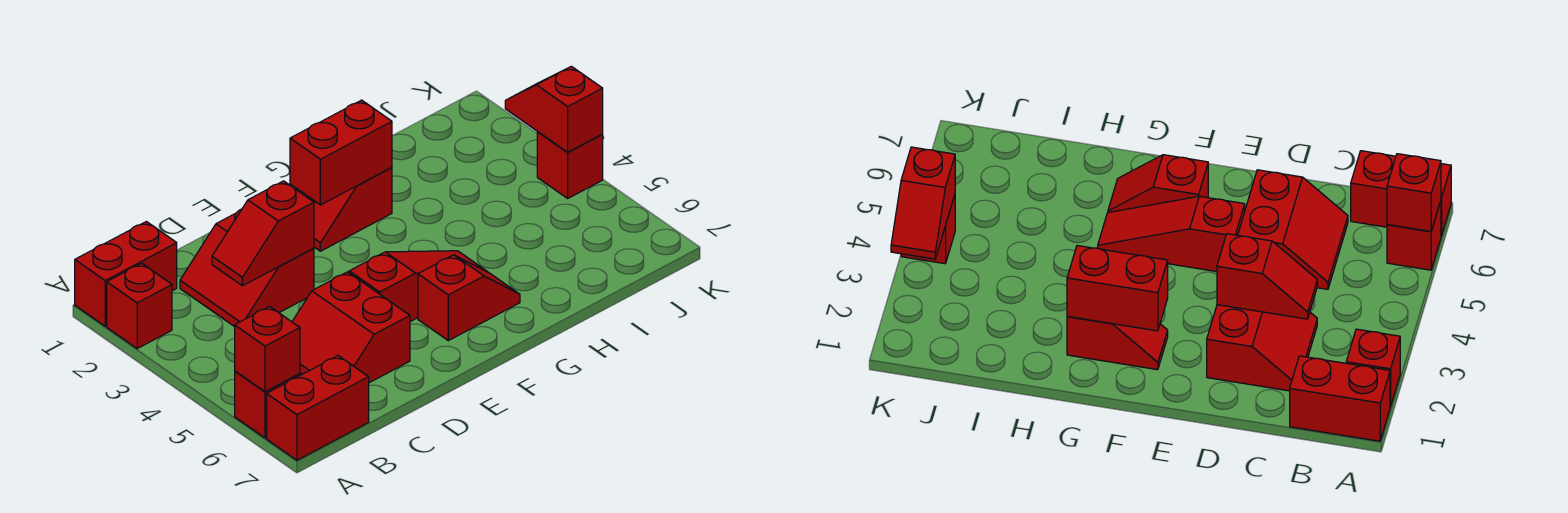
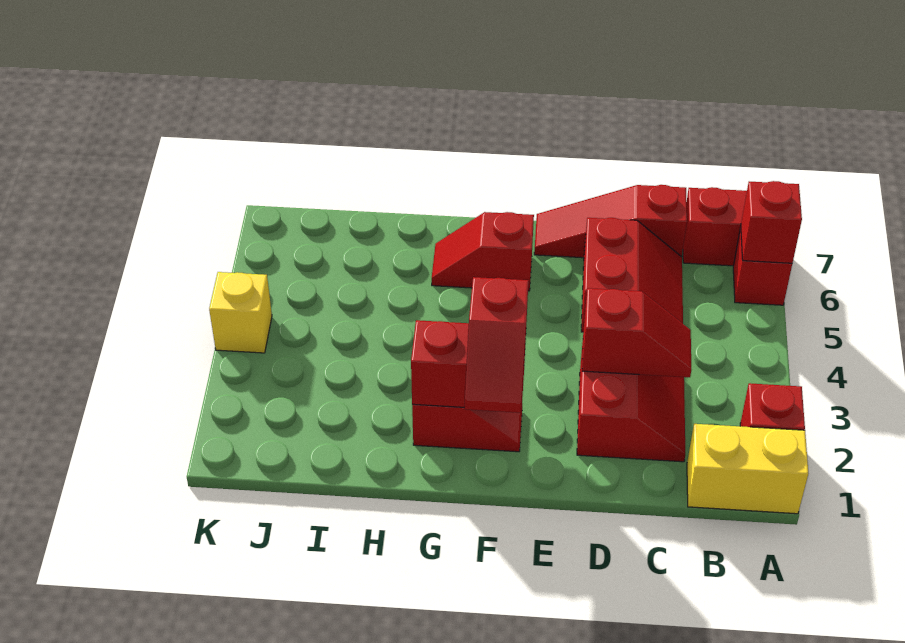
red 1x2 brick [75,222,177,326] -> yellow 1x2 brick [687,424,808,514]
red 1x3 slope [349,251,487,322] -> red 1x3 slope moved to [534,185,687,258]
red 1x2 slope [505,66,603,152] -> red 1x2 slope moved to [464,277,529,413]
red 1x1 brick [537,132,603,198] -> yellow 1x1 brick [209,272,272,353]

